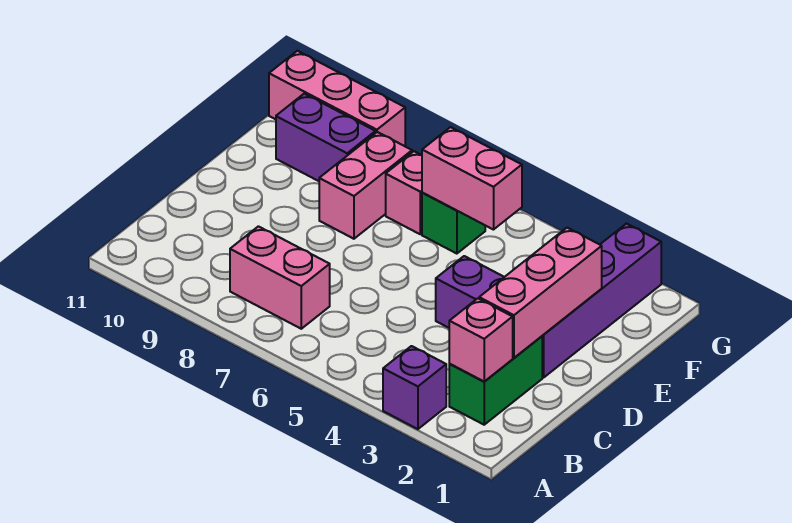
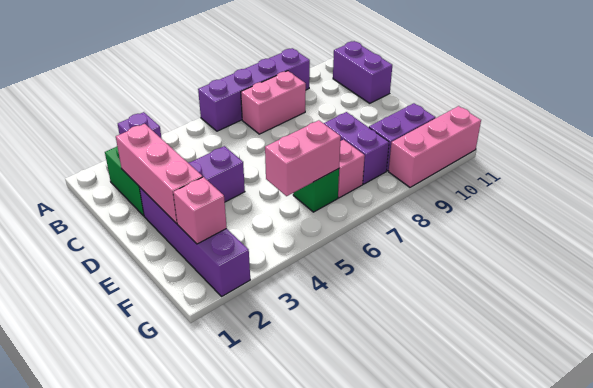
none -> purple 1x4 brick [198,48,310,131]
pink 1x1 brick [449,298,513,382] -> pink 1x1 brick moved to [173,177,227,244]
none -> purple 1x2 brick [333,41,392,103]
pink 1x2 brick [319,132,412,239] -> purple 1x2 brick [324,112,389,184]

